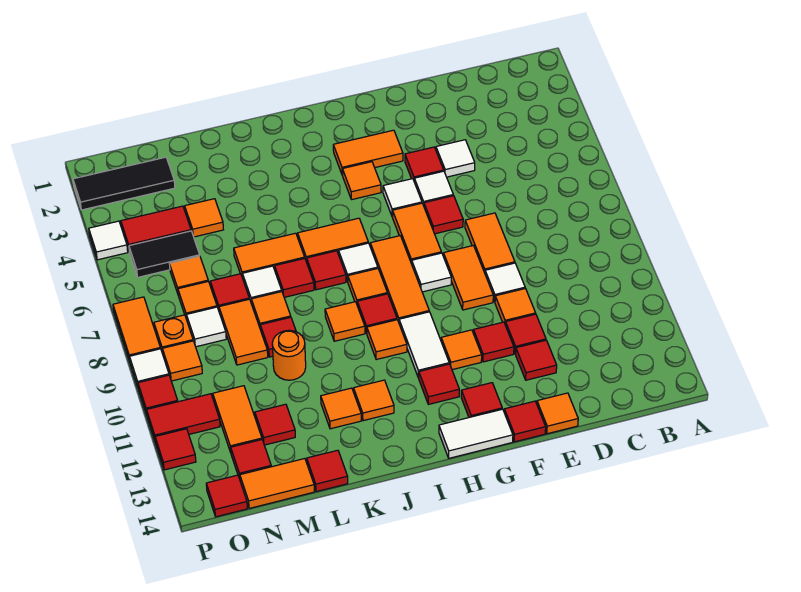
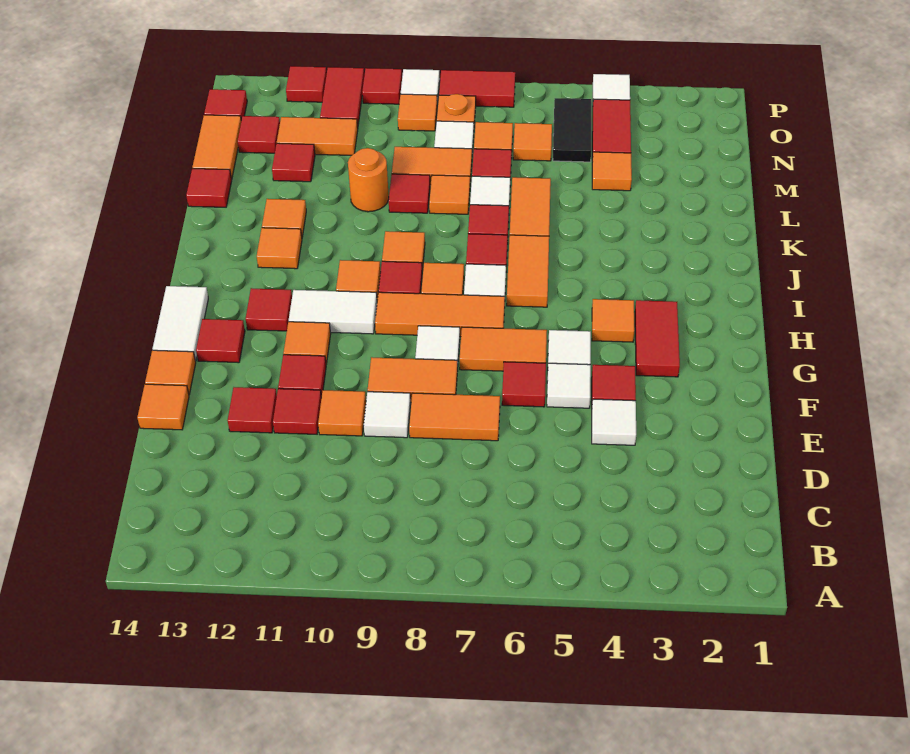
red 1x1 tile [504,401,546,442] -> orange 1x1 tile [145,350,196,394]
orange 1x2 tile [333,130,403,175] -> red 1x2 tile [635,300,680,377]
black 1x3 tile [73,157,175,210] -> none
orange 1x2 tile [113,297,160,361] -> red 1x2 tile [439,70,515,107]

